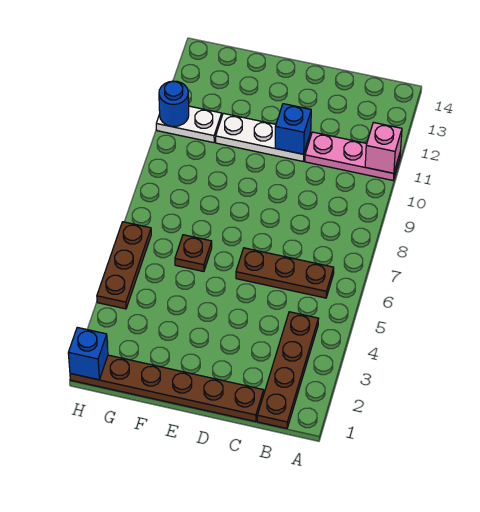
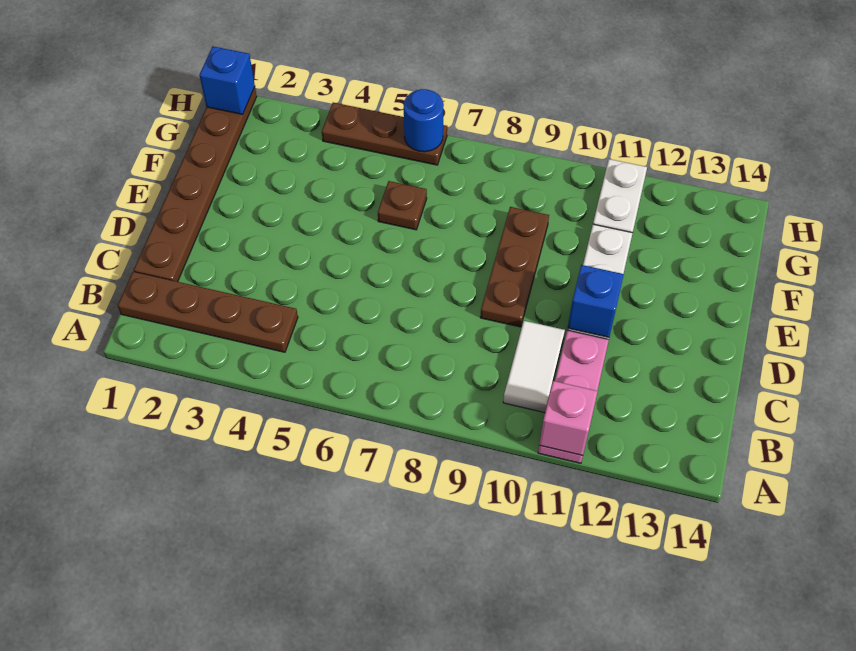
brown 1x3 plate [236,248,334,298] -> brown 1x3 plate moved to [480,207,549,327]
none -> white 1x2 tile [503,321,565,413]
blue 1x1 round brick [159,81,189,127] -> blue 1x1 round brick moved to [404,89,444,152]

